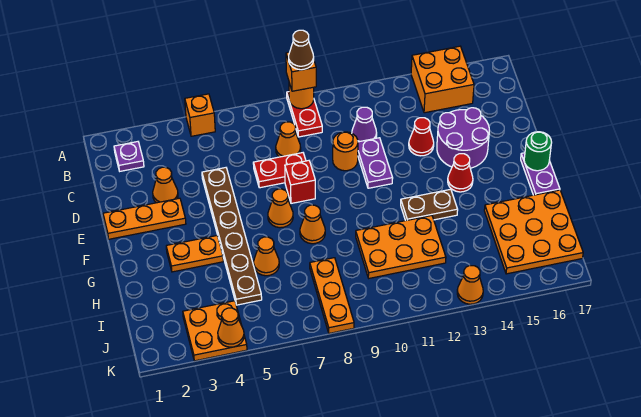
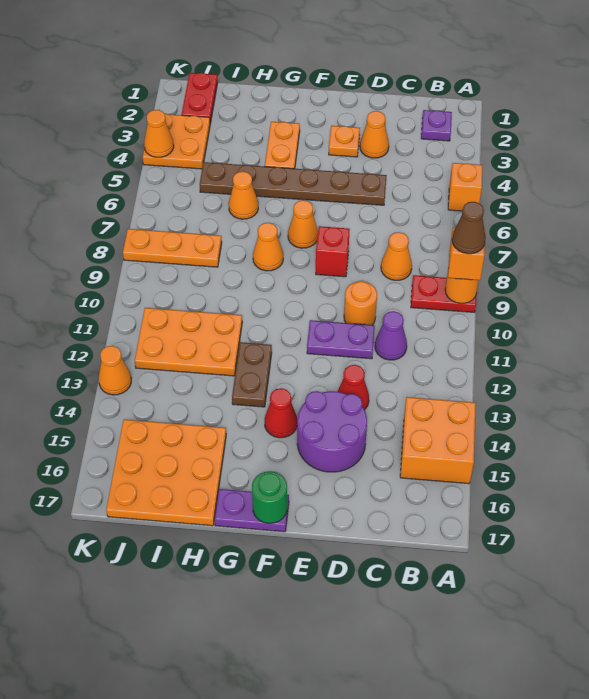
red 1x2 plate [253,153,306,188] -> red 1x2 plate moved to [182,73,218,124]
orange 1x3 plate [103,198,186,239] -> orange 1x1 plate [329,126,360,157]
orange 2x3 plate [356,216,446,278] -> orange 2x3 plate turned to [135,308,242,376]

